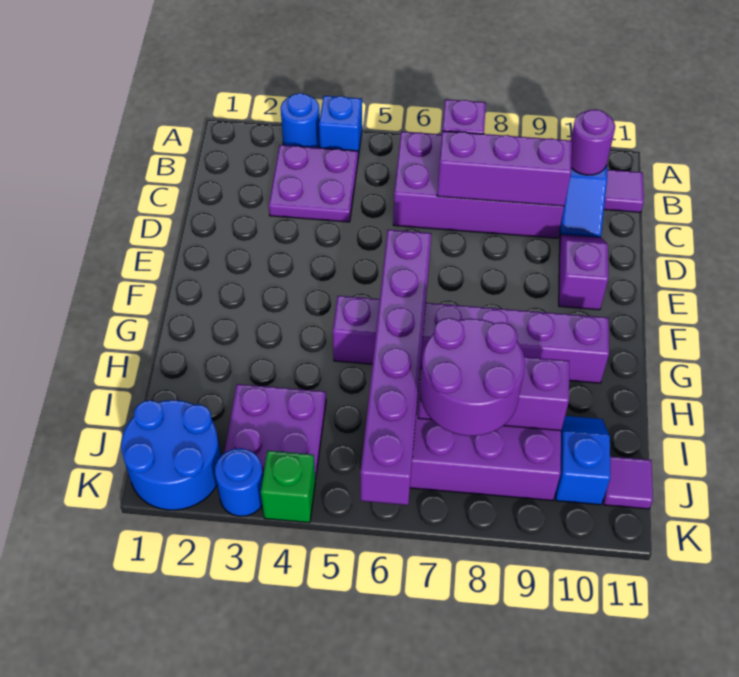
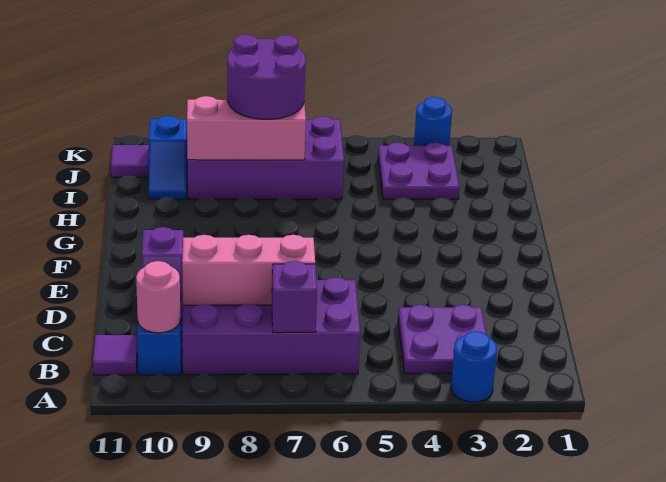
blue 1x1 brick [319,96,362,157] -> none
purple 1x1 round brick [571,109,615,175] -> pink 1x1 round brick [136,261,181,333]
purple 1x3 brick [437,131,572,206] -> pink 1x3 brick [182,235,315,305]
purple 1x6 brick [361,230,431,505] -> none
purple 1x6 brick [333,296,609,383] -> none
purple 1x3 brick [418,357,569,431] -> pink 1x3 brick [187,96,306,160]
blue 2x2 round brick [121,400,221,510] -> none
green 1x1 brick [261,451,315,523] -> none

